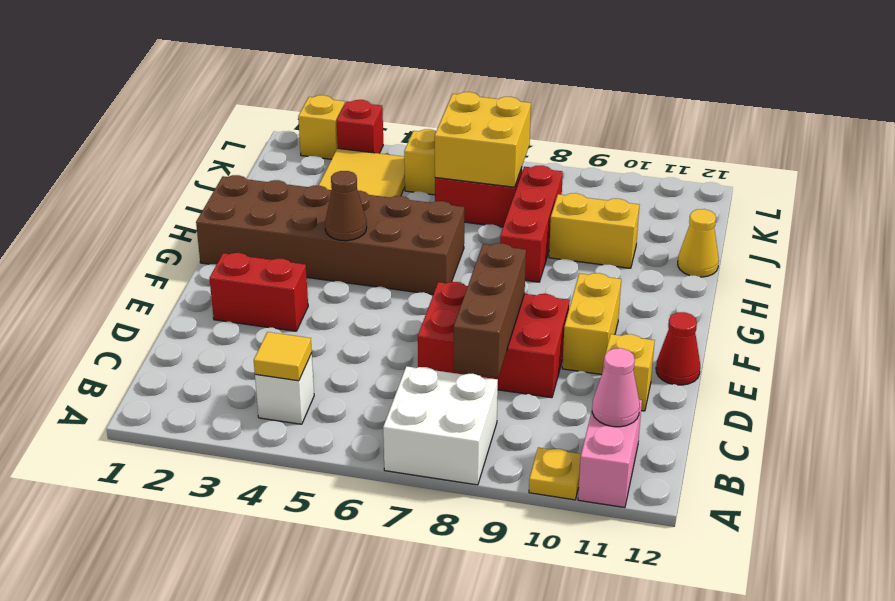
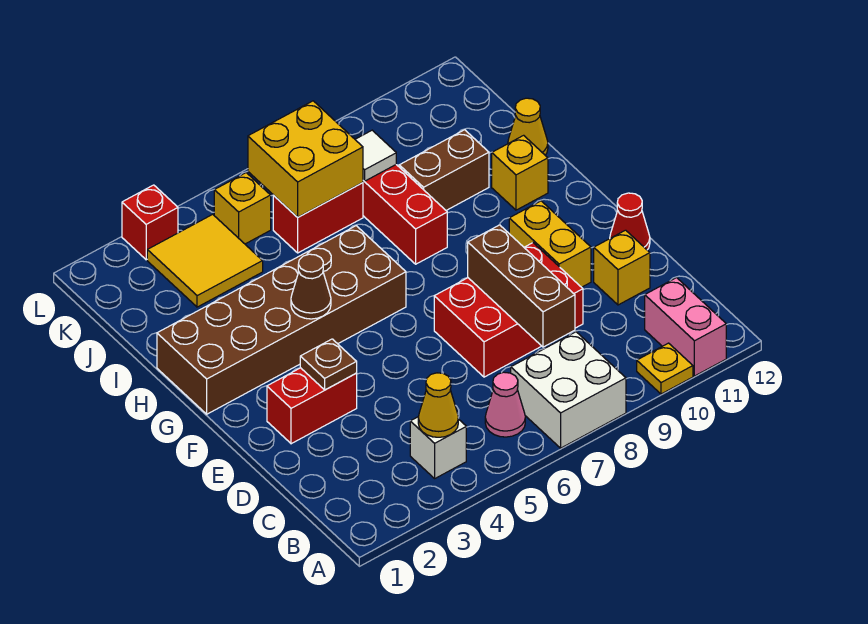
yellow 1x1 tile [254,332,312,381] -> yellow 1x1 cone [418,373,458,437]
pink 1x1 cone [592,348,640,427] -> pink 1x1 cone moved to [485,372,525,437]
none -> brown 1x1 plate [300,339,357,390]
yellow 1x2 brick [549,193,639,268] -> brown 1x2 brick [399,130,489,210]
none -> white 1x1 tile [355,130,396,181]
yellow 1x1 brick [298,95,345,159] -> yellow 1x1 brick moved to [492,135,548,210]

